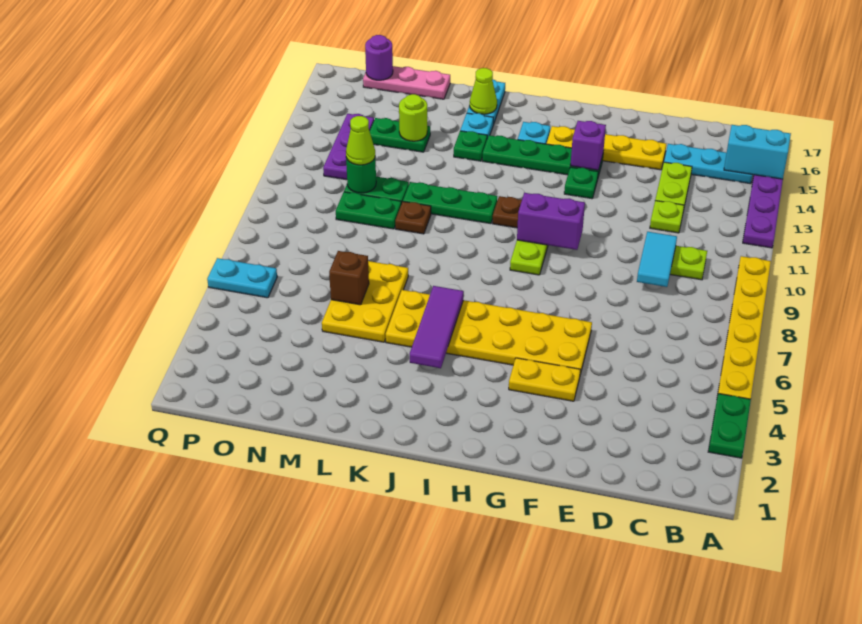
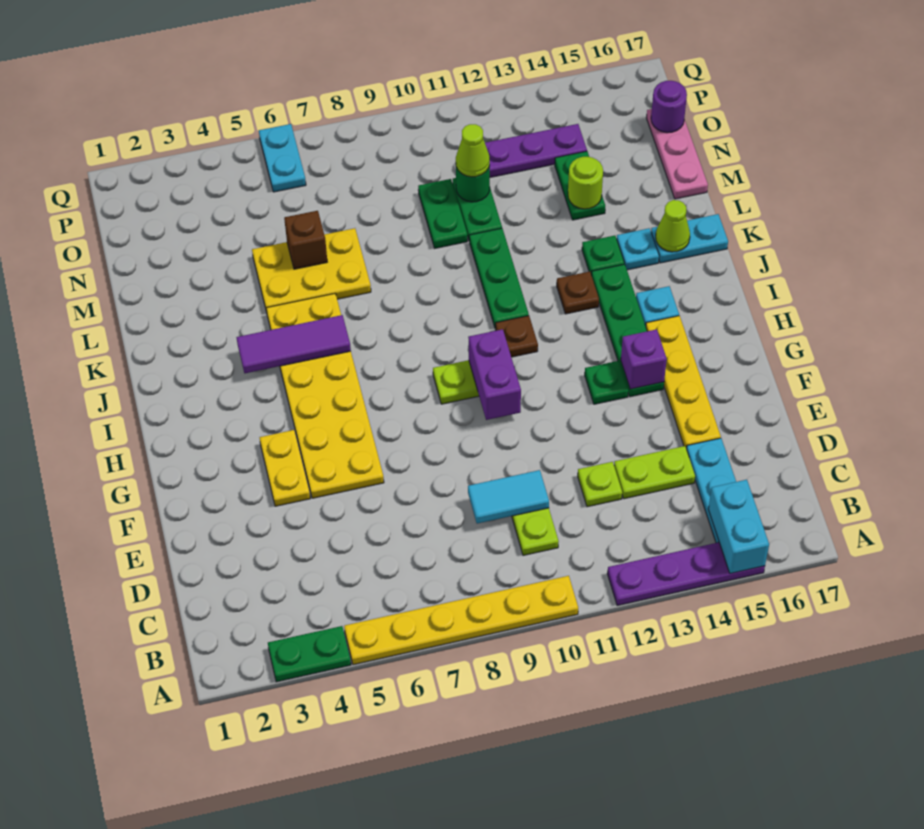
brown 1x1 plate [395,202,431,234] -> brown 1x1 plate moved to [557,272,599,314]

